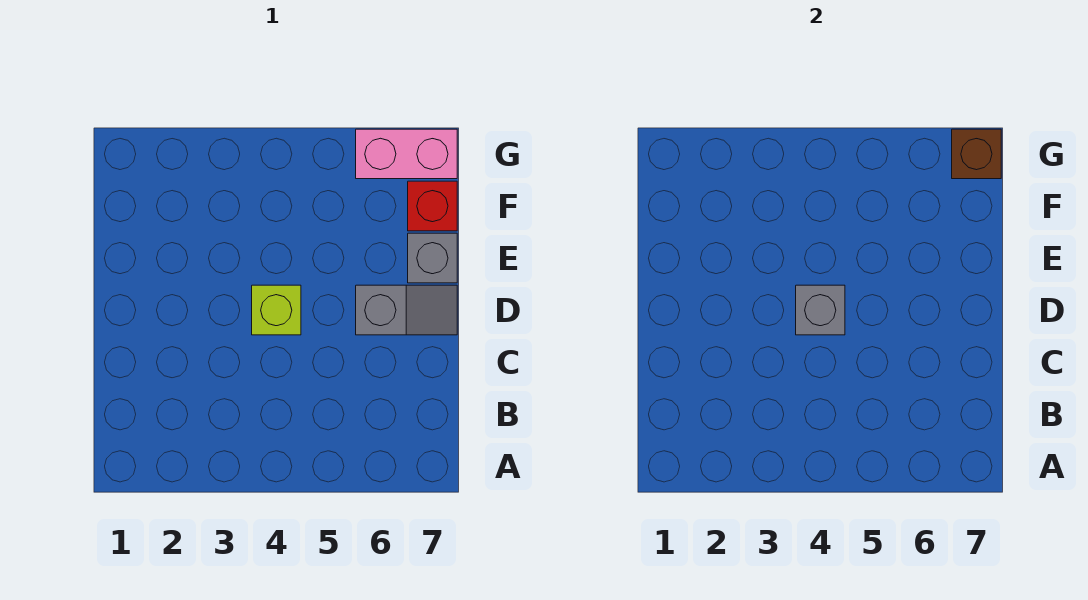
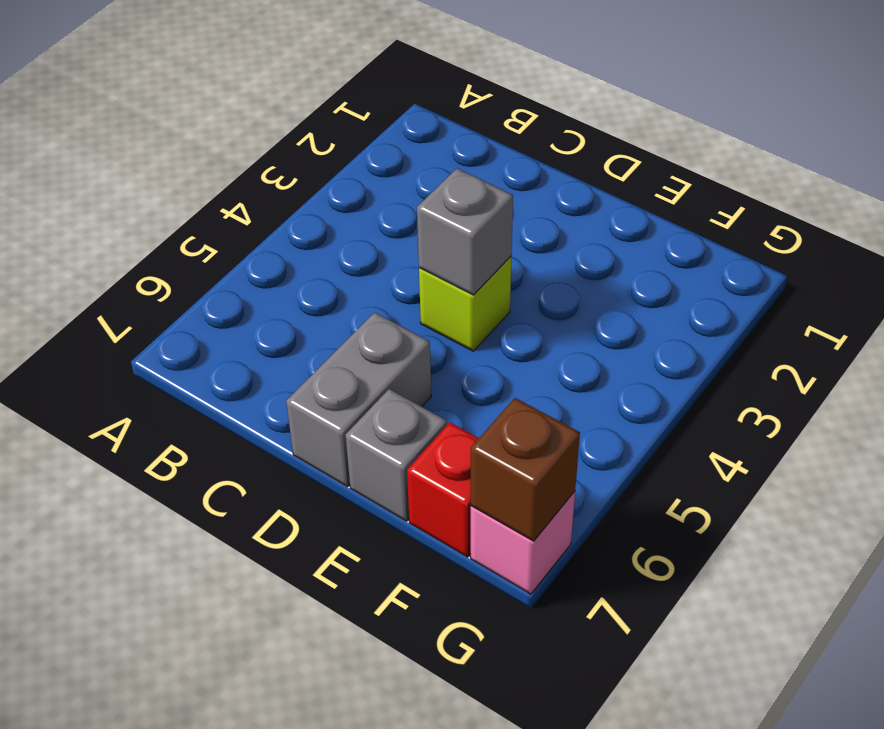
grey 1x2 slope [356,285,457,335] -> grey 1x2 brick [286,312,431,487]
pink 1x2 brick [356,129,457,179] -> pink 1x1 brick [471,491,575,594]

